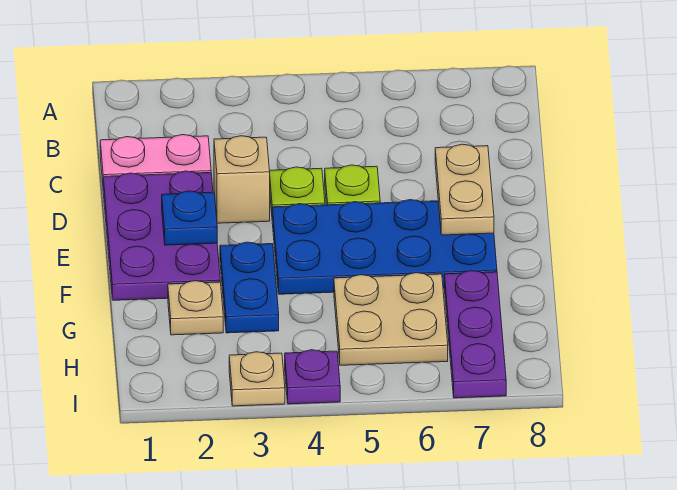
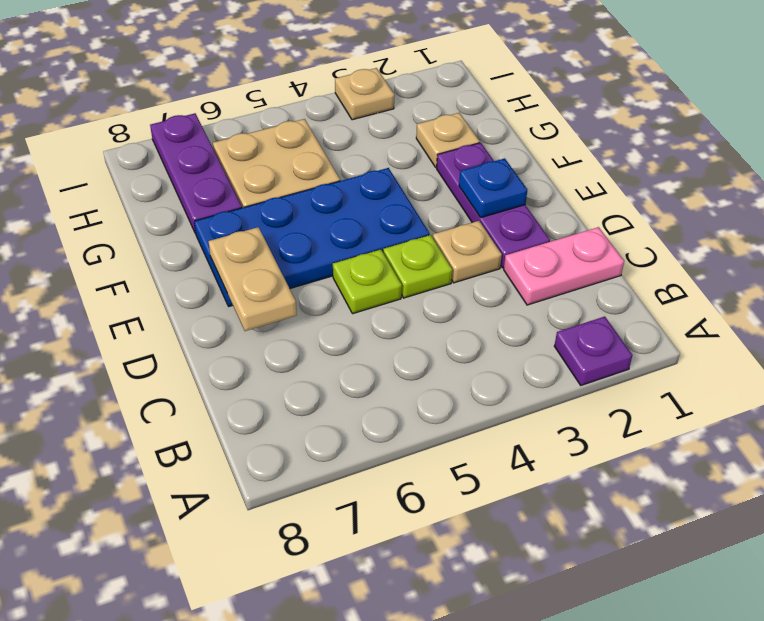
purple 2x3 plate [103,171,220,300] -> purple 1x3 plate [437,143,550,268]
tan 1x1 brick [214,136,270,223] -> tan 1x1 plate [433,221,502,283]
blue 1x2 plate [220,242,279,333] -> none
purple 1x1 plate [285,350,340,404] -> purple 1x1 plate moved to [554,317,632,385]

